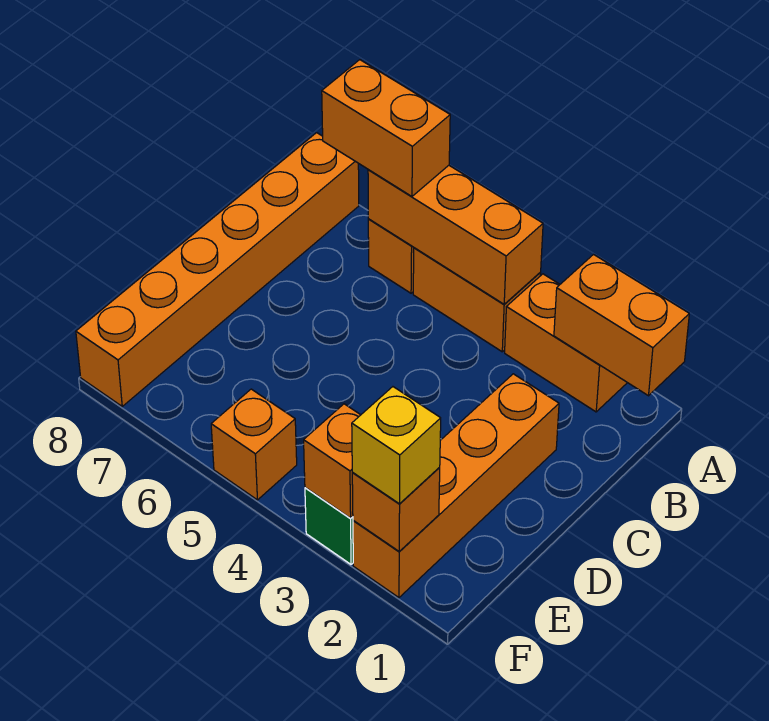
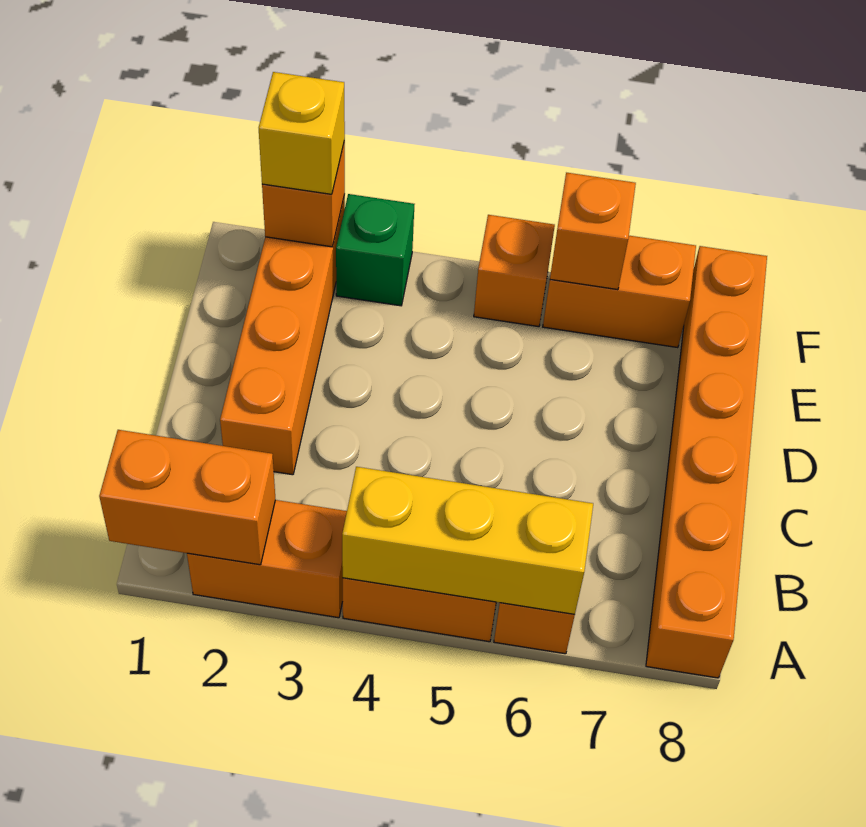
orange 1x3 brick [368,165,543,304] -> yellow 1x3 brick [342,467,593,615]
orange 1x2 brick [322,60,450,196] -> orange 1x2 brick moved to [543,236,696,348]
orange 1x1 brick [304,404,360,518] -> orange 1x1 brick moved to [550,173,636,290]

